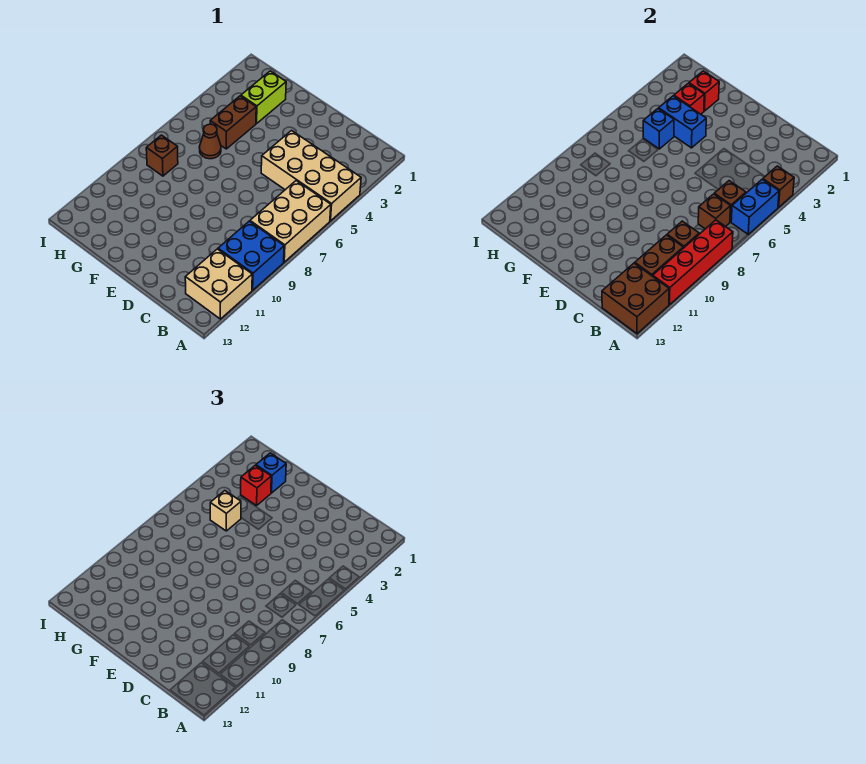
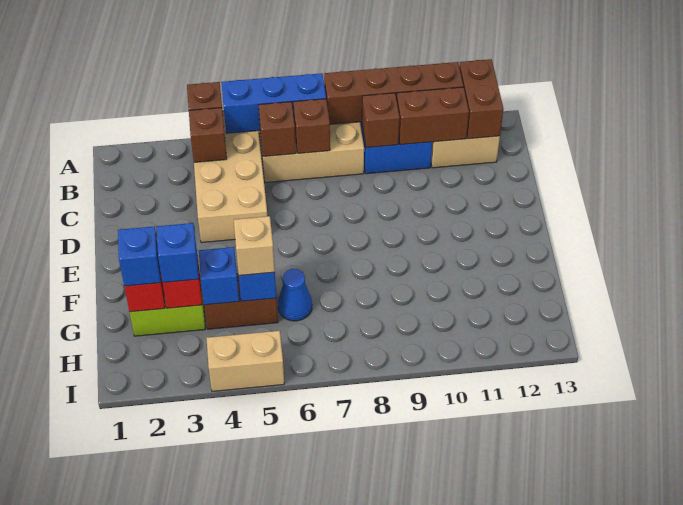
blue 1x2 brick [731,179,779,234] -> blue 1x3 brick [221,73,326,133]
red 1x4 brick [653,220,733,305] -> brown 1x4 brick [324,62,463,124]
brown 2x2 brick [602,263,669,334] -> brown 1x2 brick [459,59,503,139]
blue 1x2 brick [659,96,706,148] -> blue 1x1 brick [199,247,239,305]
red 1x1 brick [241,465,271,506] -> blue 1x1 brick [157,223,199,282]
brown 1x1 cone [199,124,221,159] -> blue 1x1 cone [278,269,312,321]
brown 1x1 brick [146,135,178,176] -> brown 1x1 brick moved to [189,108,227,162]
none -> tan 1x2 brick [206,331,284,391]

